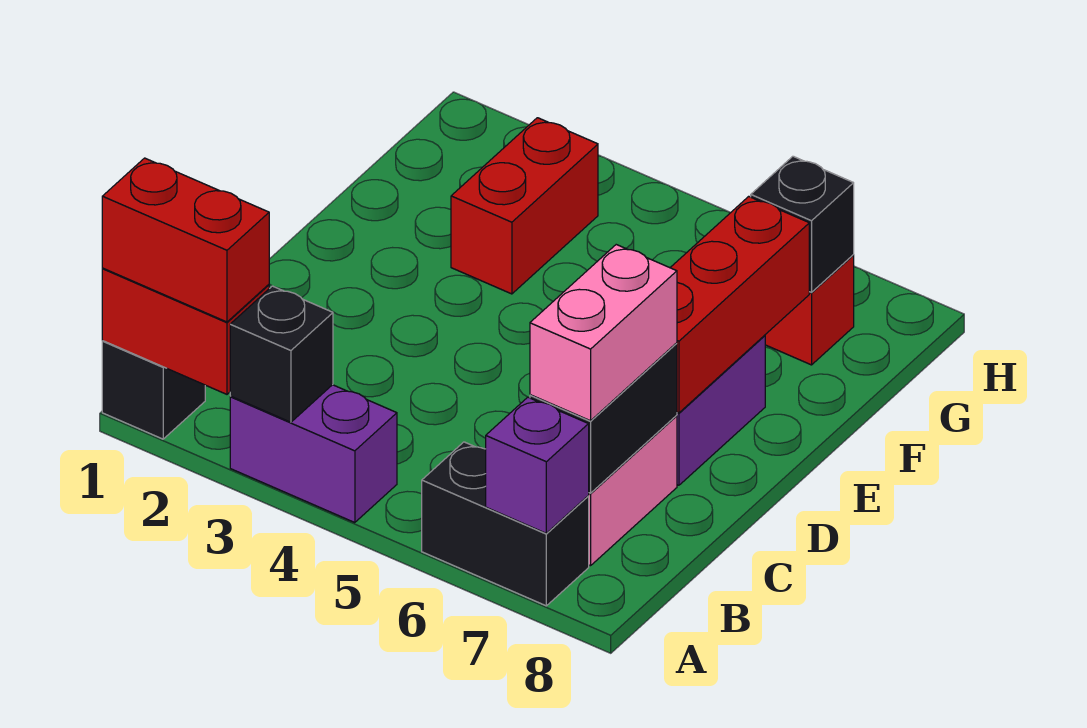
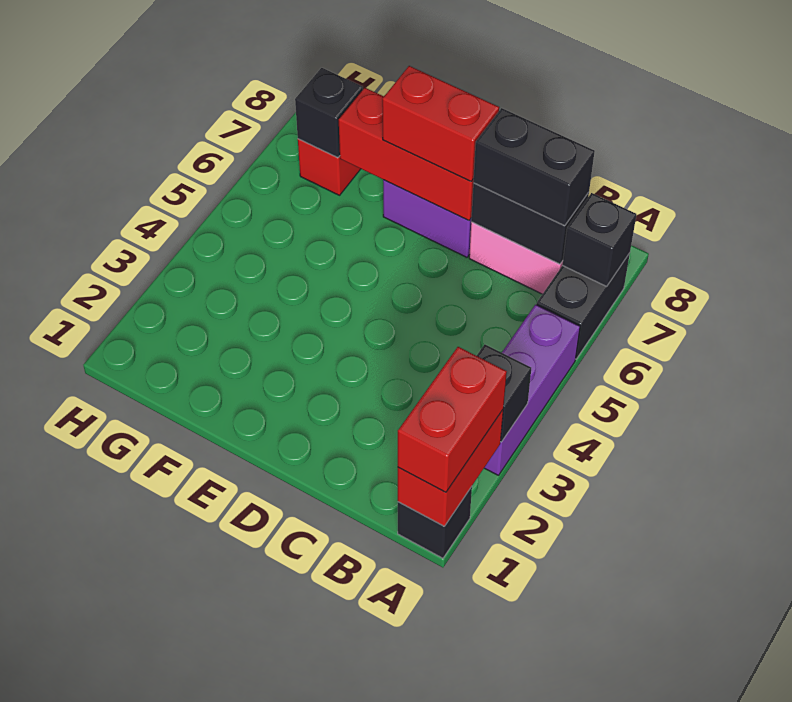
purple 1x2 brick [230,385,397,523] -> purple 1x3 brick [484,304,580,475]
purple 1x1 brick [486,397,589,533] -> black 1x1 brick [562,193,636,286]
pink 1x2 brick [530,245,677,421] -> black 1x2 brick [473,108,595,226]
red 1x2 brick [451,118,598,294] -> red 1x2 brick moved to [382,66,499,181]

